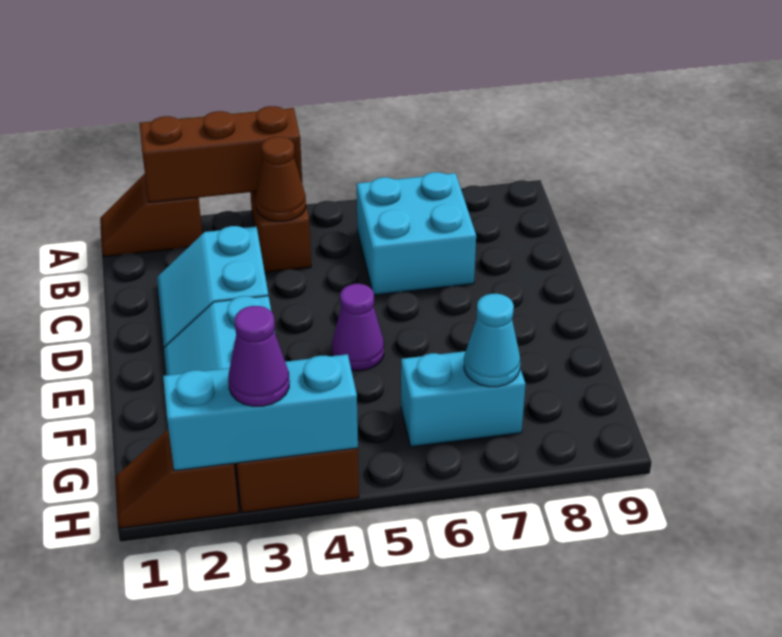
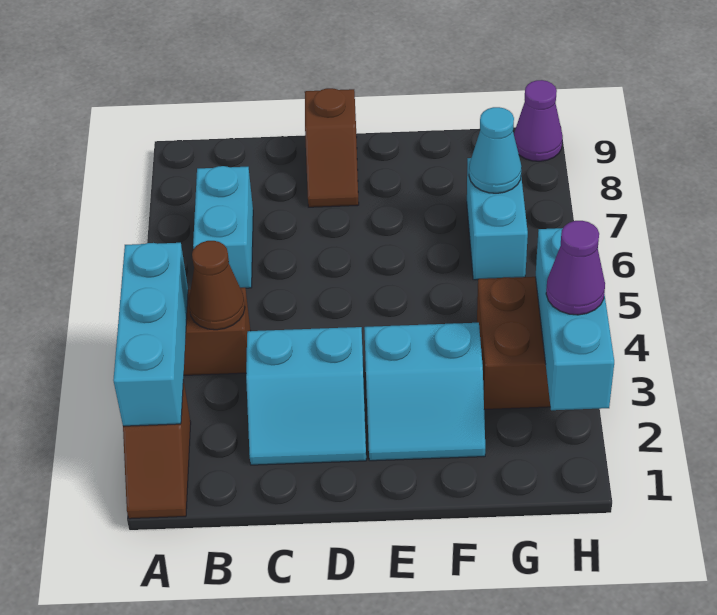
brown 1x3 brick [140,106,302,203] -> cyan 1x3 brick [113,243,188,426]
cyan 2x2 brick [357,172,476,295] -> cyan 1x2 brick [193,166,253,288]
purple 1x1 cone [332,284,384,371] -> purple 1x1 cone moved to [514,80,563,161]
brown 1x2 slope [115,429,239,528] -> brown 1x2 slope moved to [305,88,359,207]

